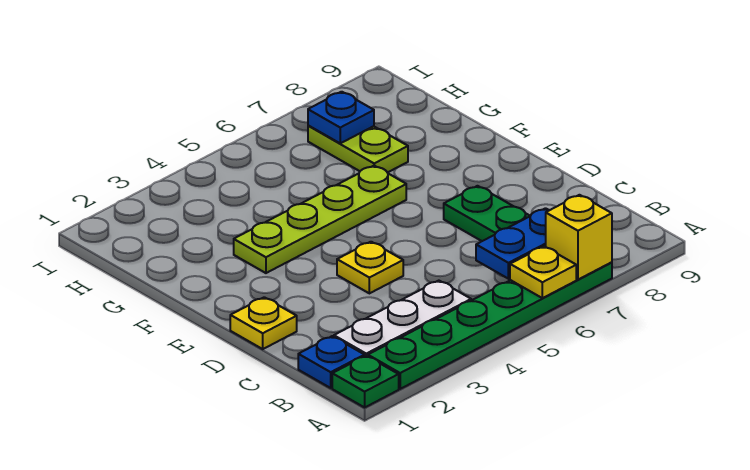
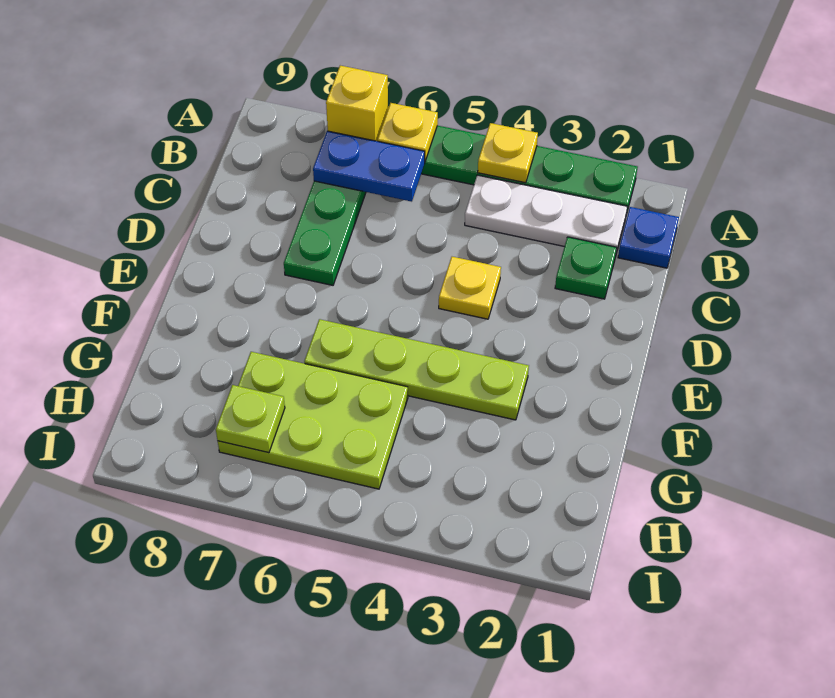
green 1x1 plate [332,356,399,407] -> green 1x1 plate moved to [555,237,617,299]
yellow 1x1 plate [230,297,297,349] -> yellow 1x1 plate moved to [478,123,538,183]
lime 1x2 plate [308,125,408,173] -> lime 2x3 plate [218,352,408,489]
blue 1x1 plate [308,92,374,143] -> lime 1x1 plate [216,385,285,453]

